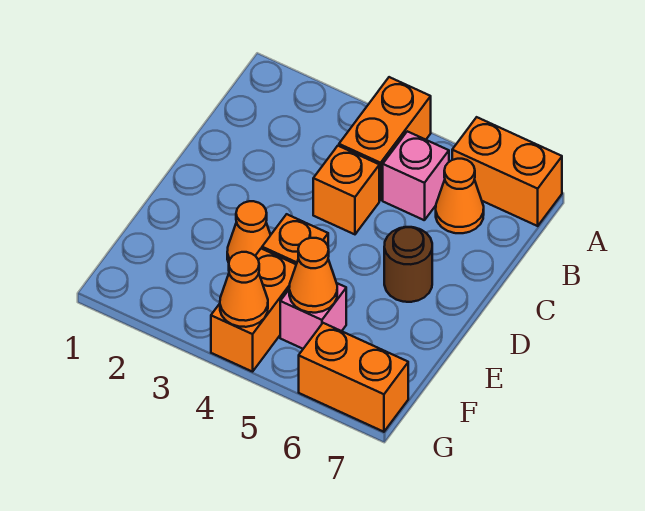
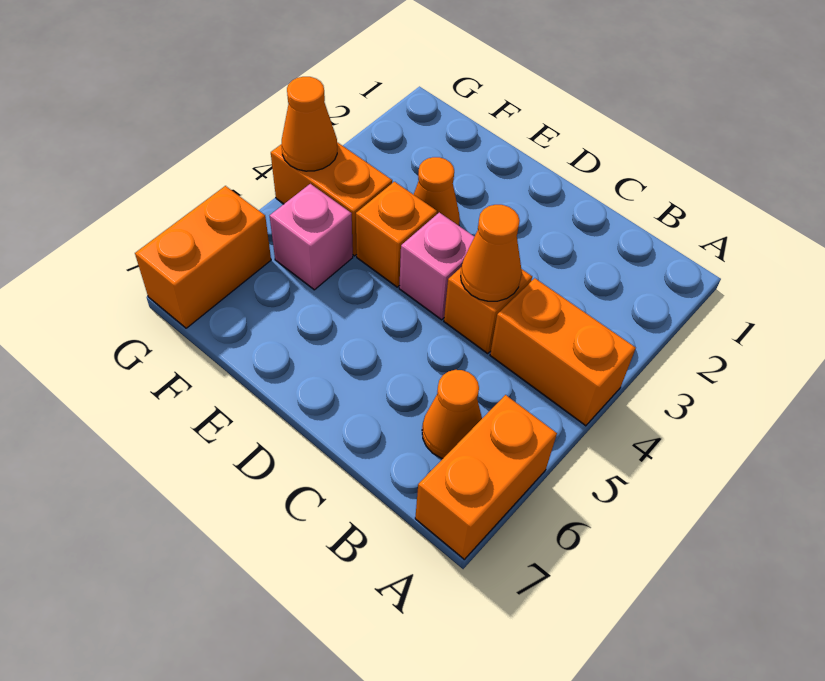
pink 1x1 brick [383,131,449,220] -> pink 1x1 brick moved to [399,213,474,320]
brown 1x1 round brick [384,227,432,302] -> none
orange 1x1 cone [289,238,337,313] -> orange 1x1 cone moved to [461,205,522,301]

